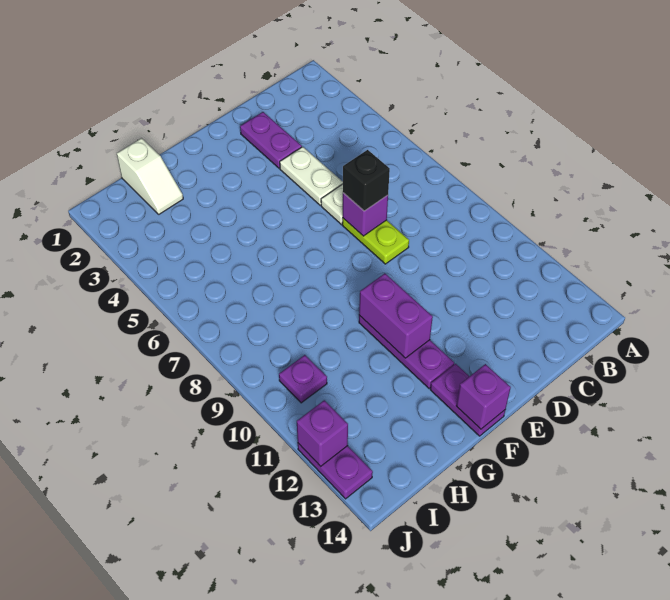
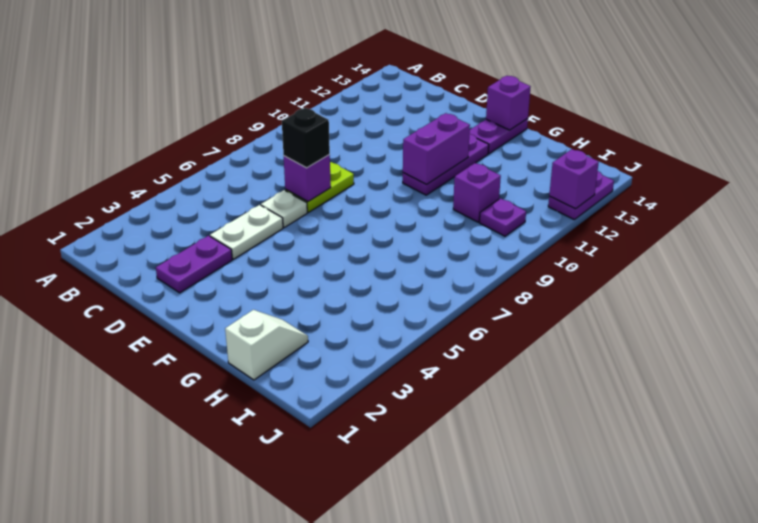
none -> purple 1x1 brick [453,163,501,222]

